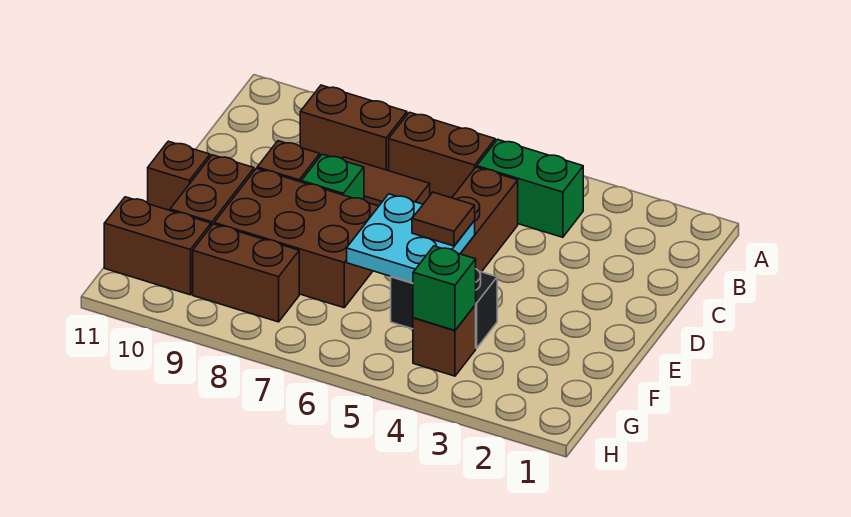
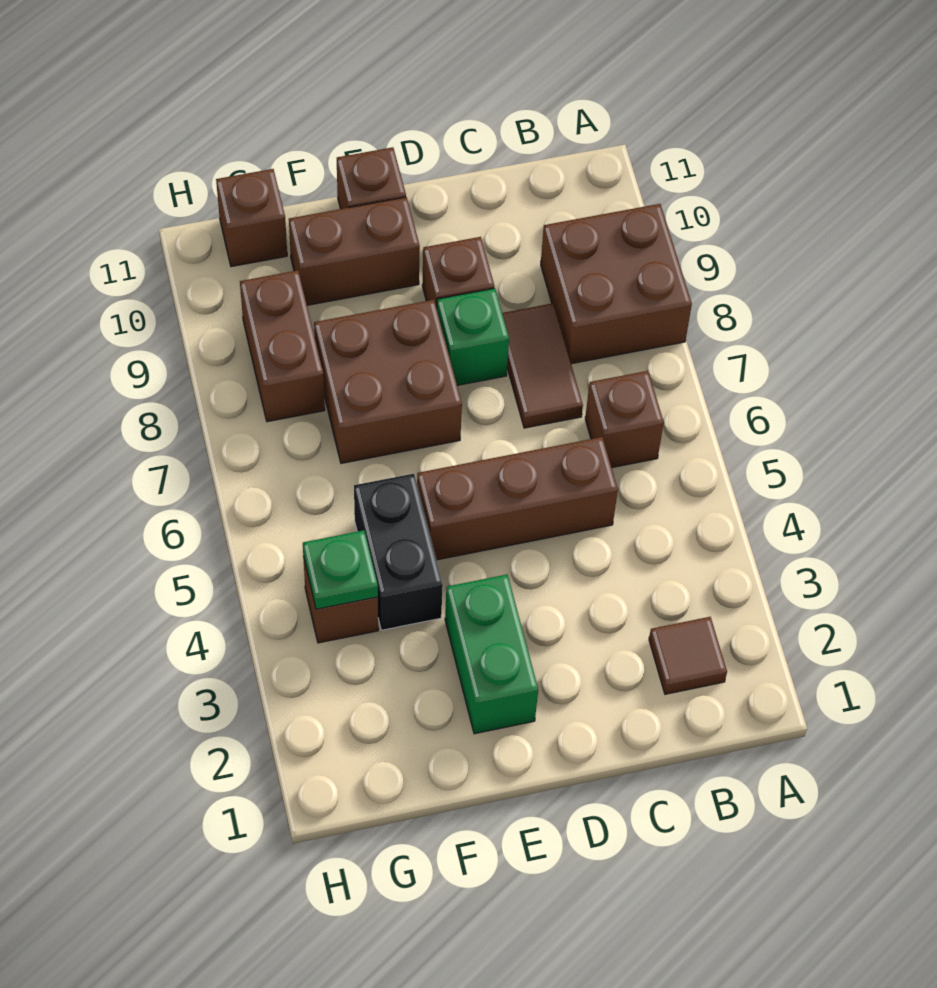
green 1x2 brick [477,139,583,237] -> green 1x2 brick moved to [445,575,538,734]
brown 1x2 brick [389,112,495,198] -> brown 1x1 brick [585,371,664,468]
brown 1x2 brick [300,85,407,171] -> brown 2x2 brick [541,204,692,364]
cyan 2x2 plate [347,194,475,283] -> none
brown 1x1 tile [412,192,475,246] -> brown 1x1 tile moved to [649,617,727,694]
brown 2x3 brick [214,168,379,308] -> brown 2x2 brick [314,300,462,463]
green 1x1 brick [413,246,476,330] -> green 1x1 plate [303,530,378,609]
brown 1x2 brick [104,197,211,295] -> brown 1x1 brick [216,169,287,267]

